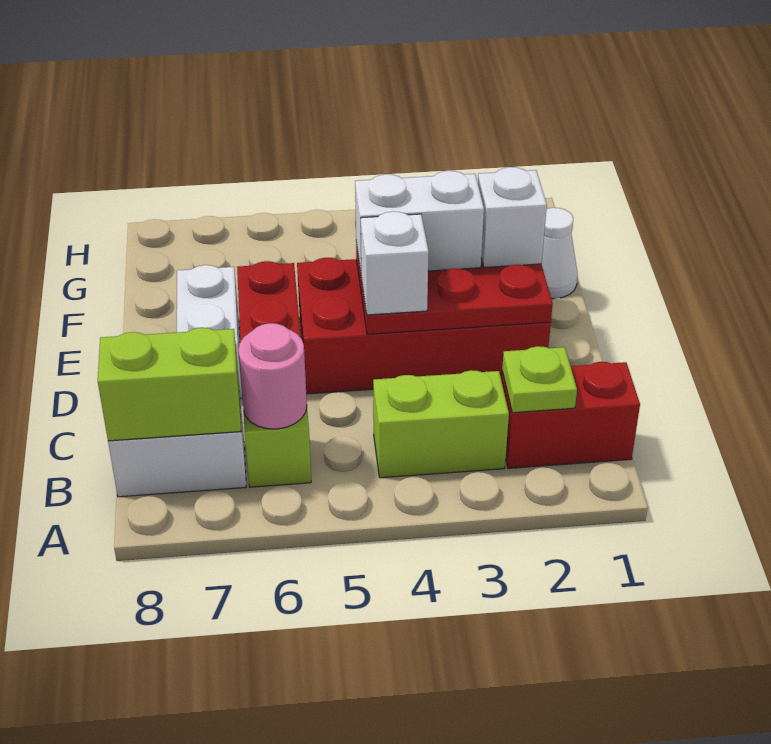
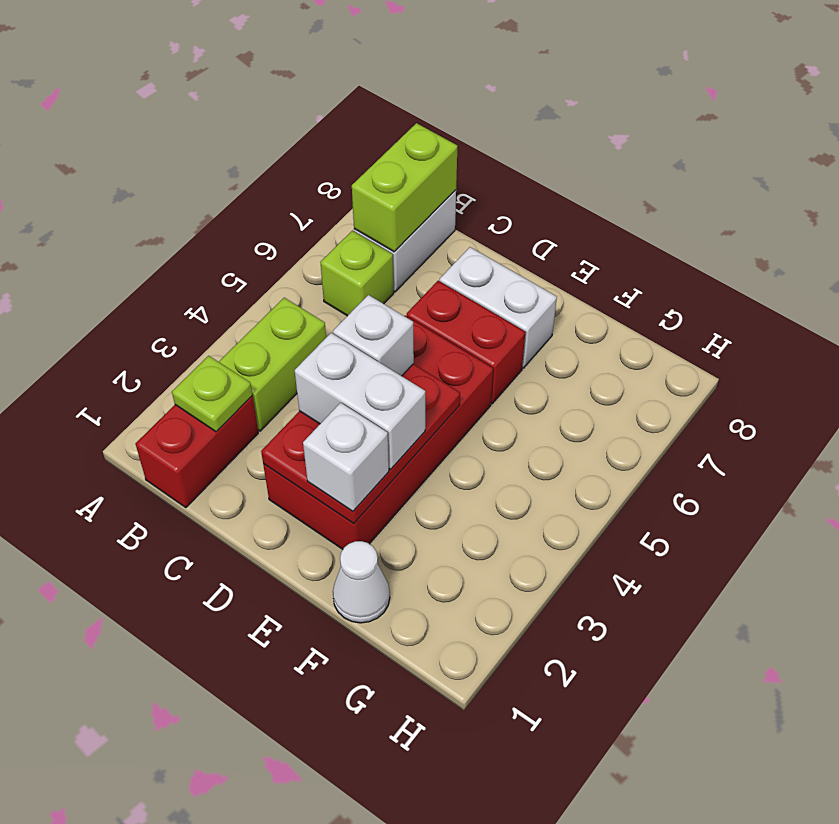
pink 1x1 round brick [238,323,307,429] -> none
white 1x2 brick [355,171,484,271] -> white 1x2 brick turned to [295,333,425,469]

